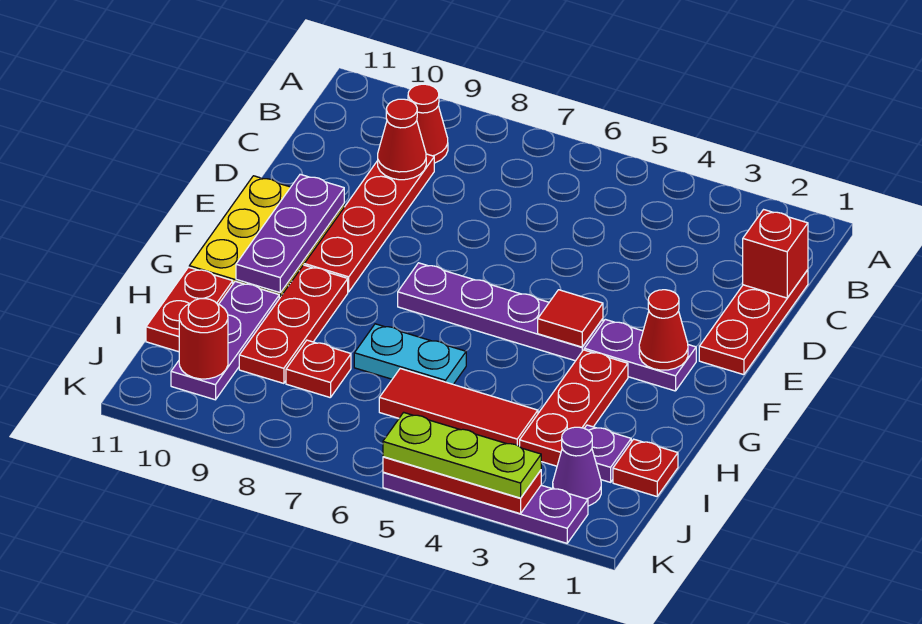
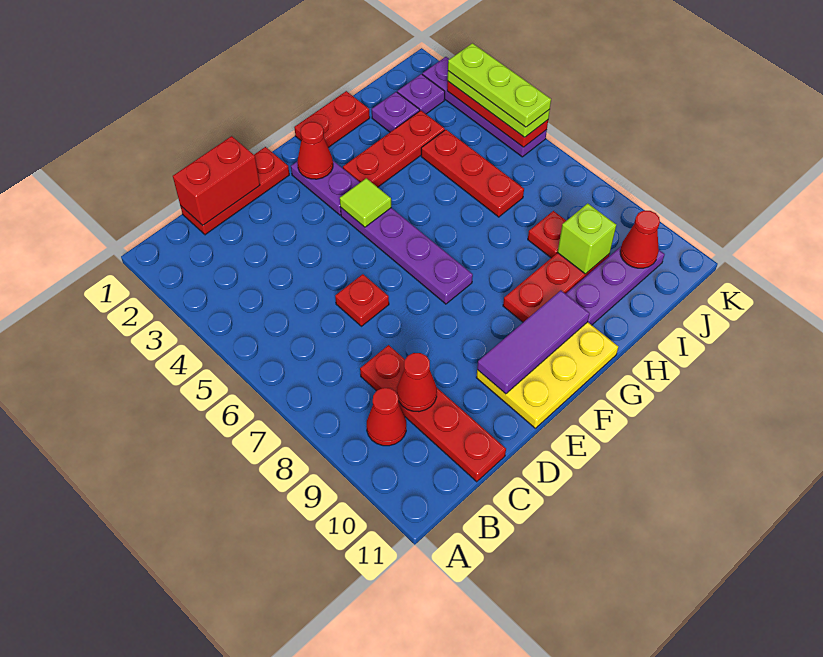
red 1x1 brick [743,210,808,298] -> red 1x2 brick [173,136,260,225]
red 1x4 plate [304,154,434,292] -> red 1x4 plate turned to [360,345,506,482]
purple 1x3 plate [236,174,344,293] -> purple 1x3 tile [477,290,590,394]
red 1x1 tile [538,290,603,347] -> lime 1x1 tile [340,178,391,227]
cyan 1x2 plate [354,324,466,384] -> none
red 1x2 plate [146,267,233,352] -> red 1x2 plate moved to [294,91,370,148]
red 1x1 plate [613,439,678,496] -> red 1x1 plate moved to [335,274,389,326]
red 1x3 tile [379,369,538,446] -> red 1x3 plate [421,130,524,217]
none -> lime 1x1 brick [557,203,616,274]
purple 1x1 cone [553,427,601,506] -> purple 1x1 plate [397,74,445,114]
red 1x1 round brick [179,299,228,379] -> red 1x1 cone [620,211,660,268]
none -> lime 1x3 plate [448,43,551,127]

